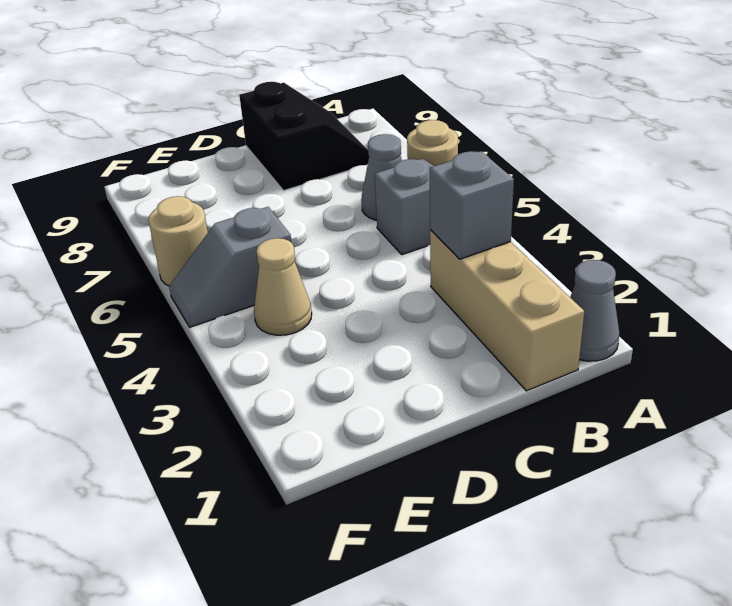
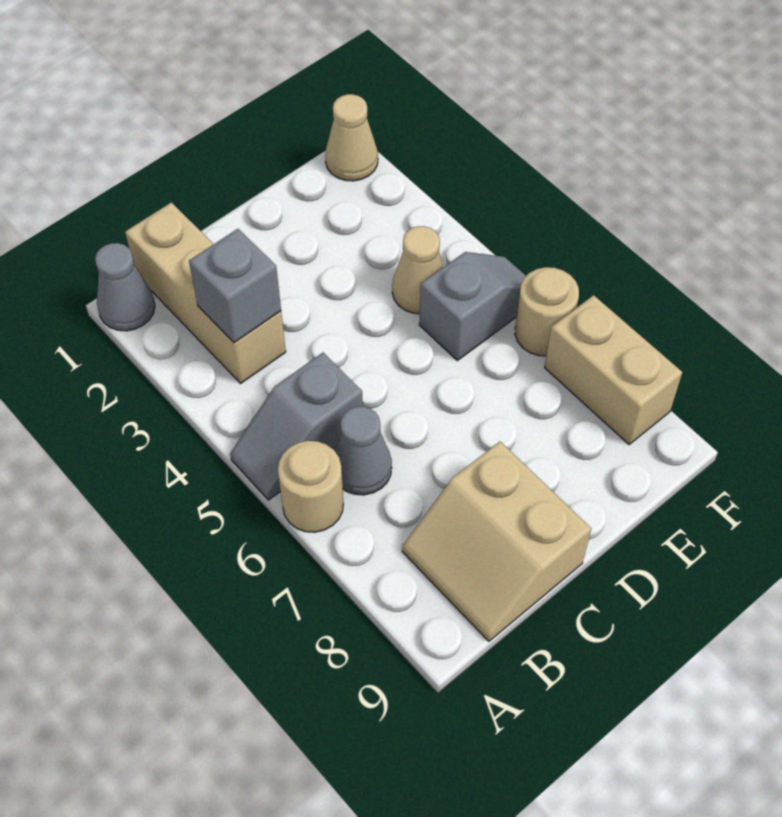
black 2x2 slope [239,82,369,191] -> tan 2x2 slope [402,442,591,641]
none -> tan 1x1 cone [325,94,378,181]
none -> tan 1x2 brick [545,295,682,445]

